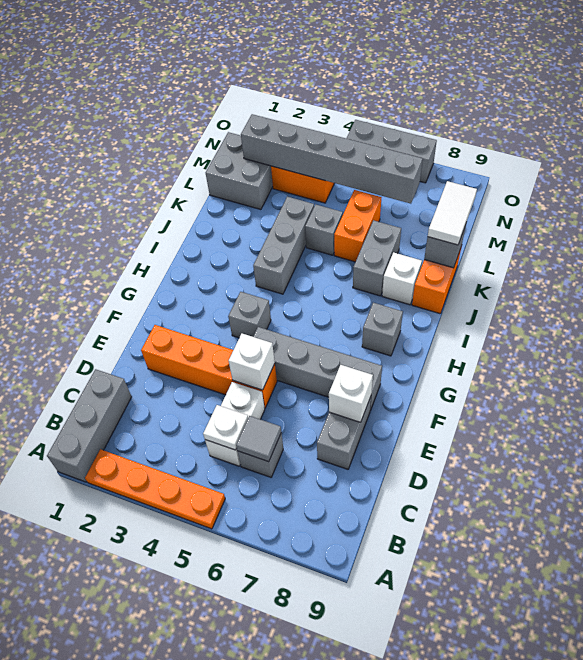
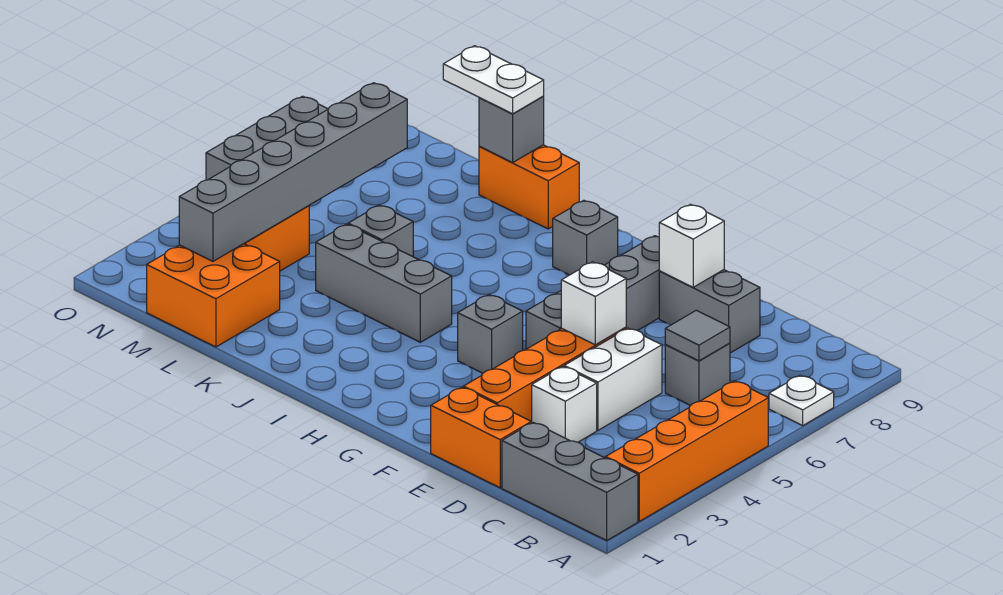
orange 1x4 plate [85,449,225,529] -> orange 1x4 brick [606,381,768,521]
white 1x2 brick [205,382,265,466] -> white 1x2 brick turned to [564,328,662,430]
white 1x1 plate [203,405,248,450] -> white 1x1 plate moved to [769,375,834,426]
grey 1x2 brick [353,220,401,296] -> none
white 1x1 brick [382,252,422,305] -> white 1x1 brick moved to [532,367,597,442]
orange 1x2 brick [334,190,381,262] -> orange 1x2 brick moved to [431,387,531,488]
white 1x2 tile [428,181,477,245] -> white 1x2 plate [443,46,544,114]
grey 2x2 brick [206,132,273,210] -> orange 2x2 brick [147,244,280,347]

